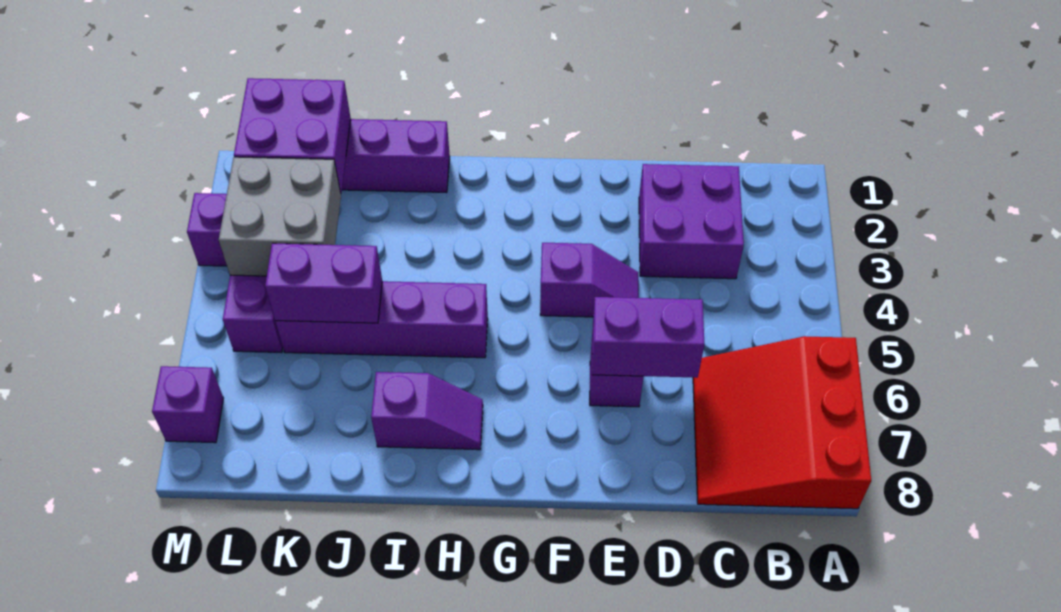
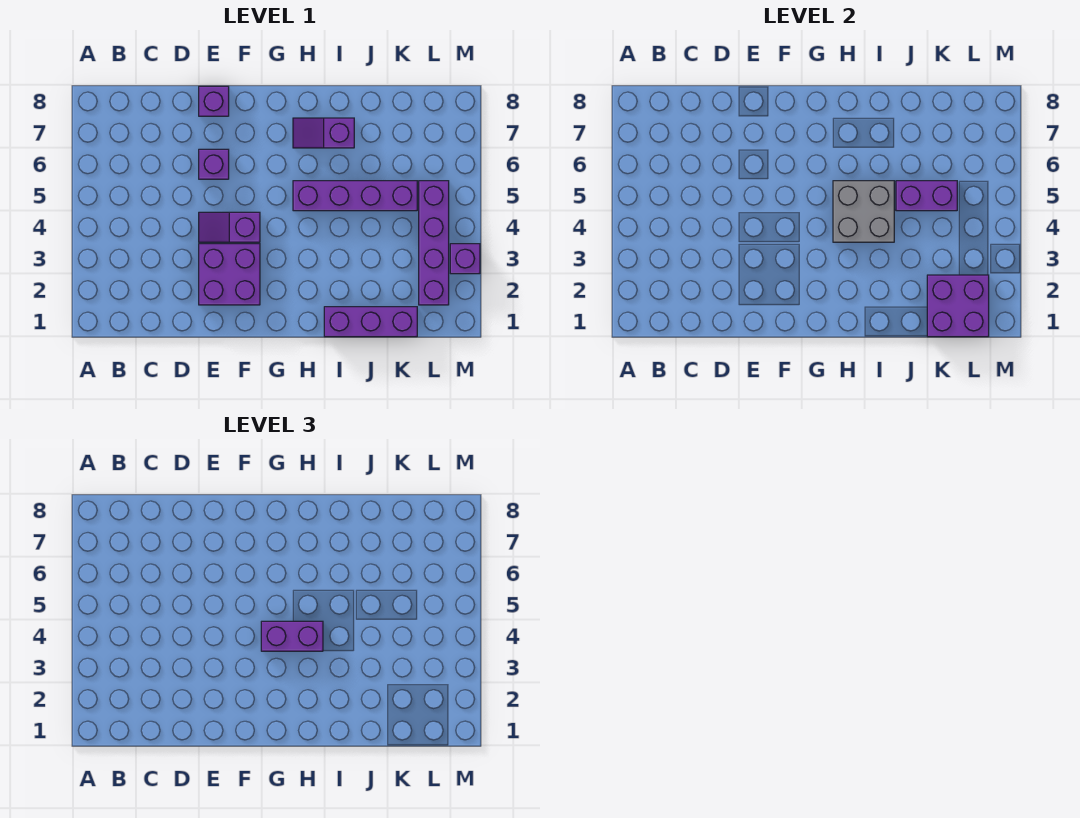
red 3x3 slope [693,336,871,509] -> none
purple 2x2 brick [639,164,744,279] -> purple 2x2 brick moved to [199,244,260,305]
purple 1x2 brick [592,297,704,378] -> purple 1x2 brick moved to [261,621,323,651]
grey 2x2 brick [219,157,341,276] -> grey 2x2 brick moved to [833,181,894,242]
purple 1x1 brick [152,366,224,443] -> purple 1x1 brick moved to [199,86,229,116]

